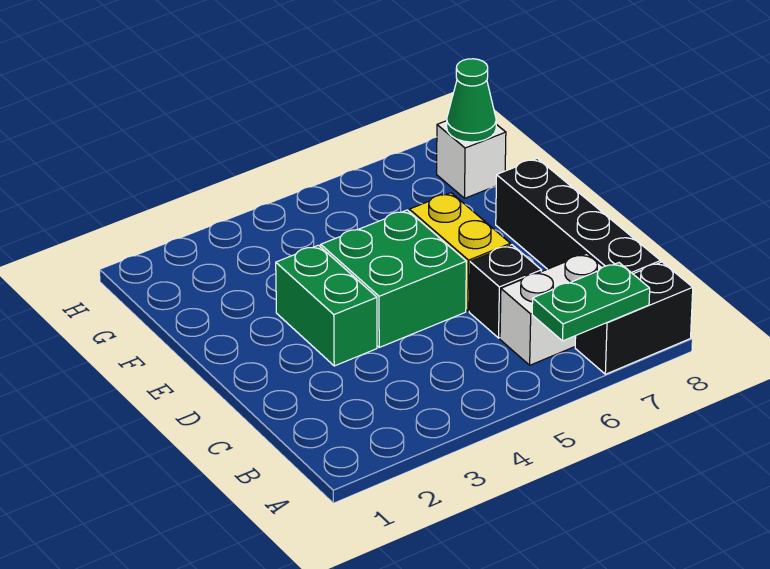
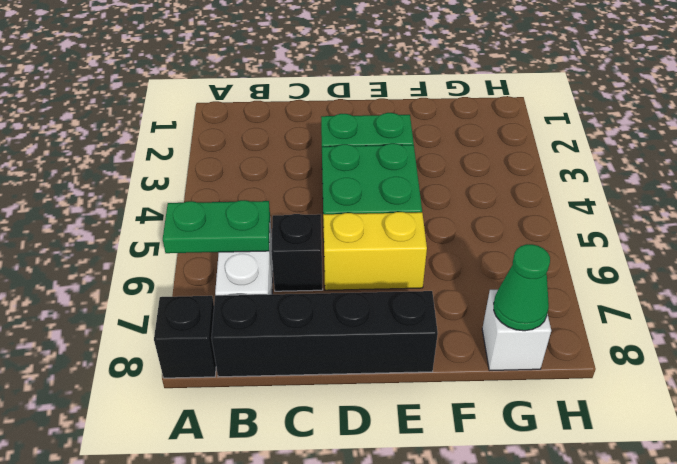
green 1x2 plate [532,263,650,341] -> green 1x2 plate turned to [163,200,270,253]
black 1x2 brick [575,262,693,374] -> black 1x1 brick [154,296,216,378]

